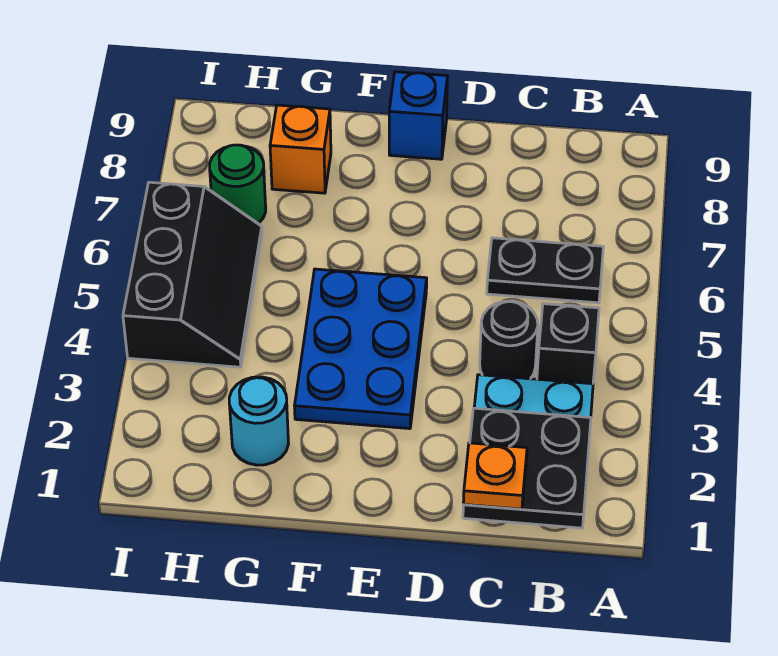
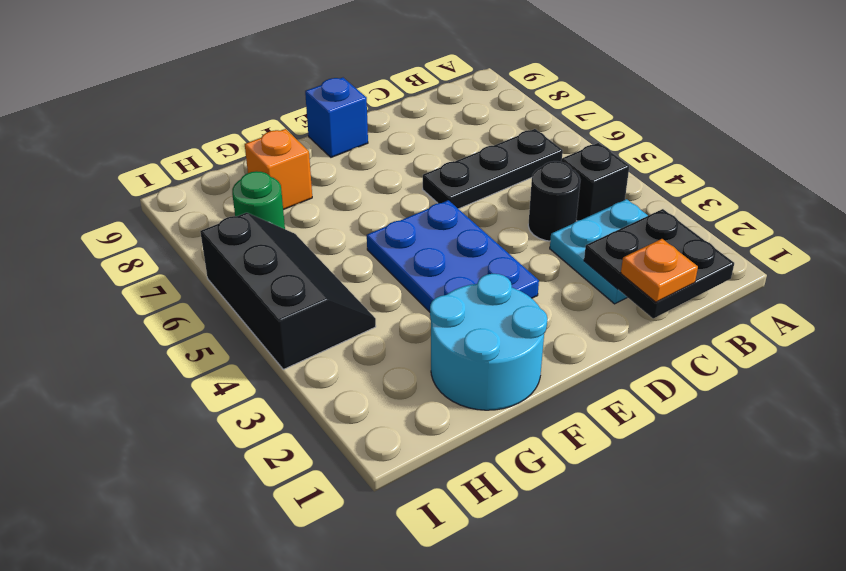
black 1x2 plate [487,238,603,303] -> black 1x3 plate [423,129,563,209]
cyan 1x1 round brick [229,377,289,465] -> cyan 2x2 round brick [430,274,547,410]

